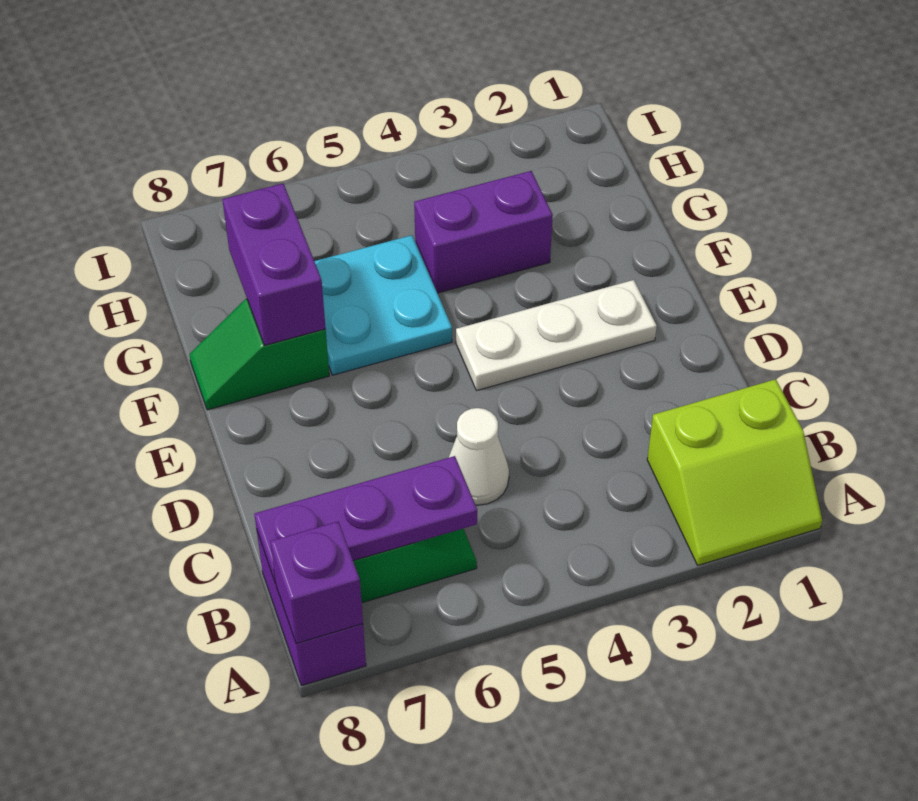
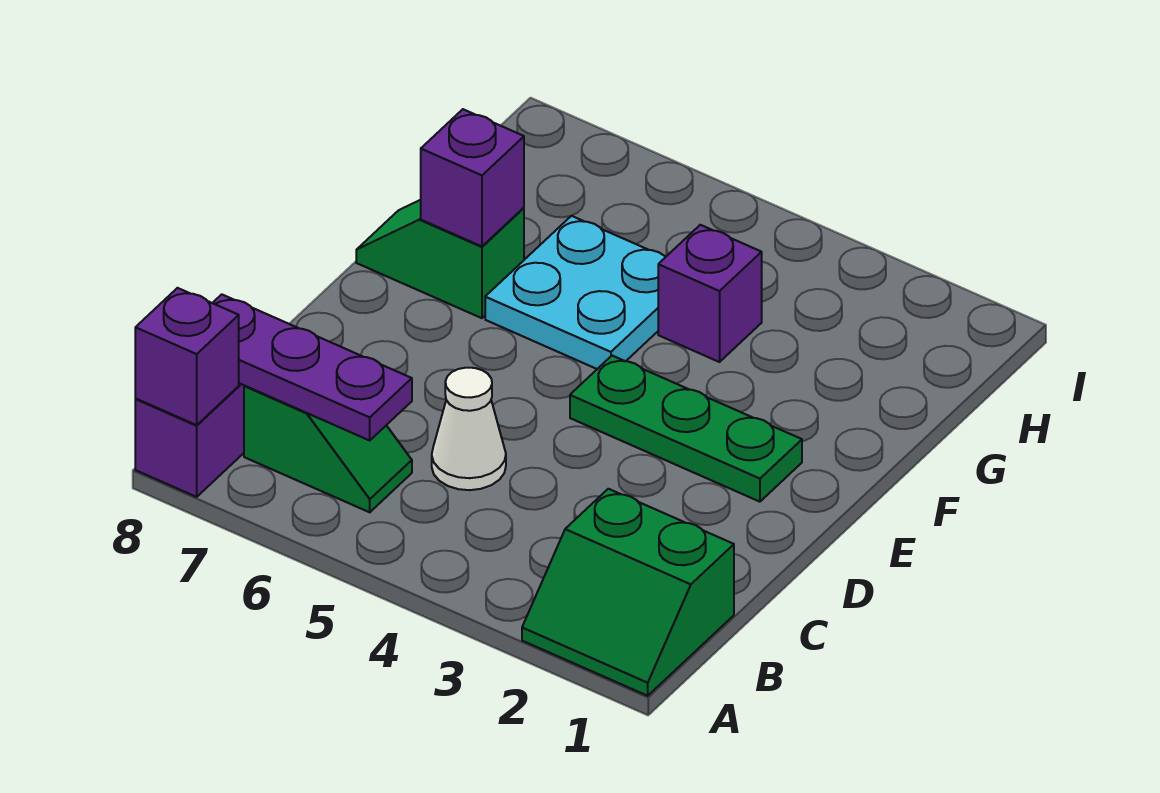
lime 2x2 slope [647,379,822,565] -> green 2x2 slope [522,489,734,696]
white 1x3 plate [456,280,657,391] -> green 1x3 plate [570,356,802,502]
purple 1x2 brick [222,184,326,345] -> purple 1x1 brick [421,109,524,246]
purple 1x2 brick [414,171,553,293] -> purple 1x1 brick [658,225,762,362]

